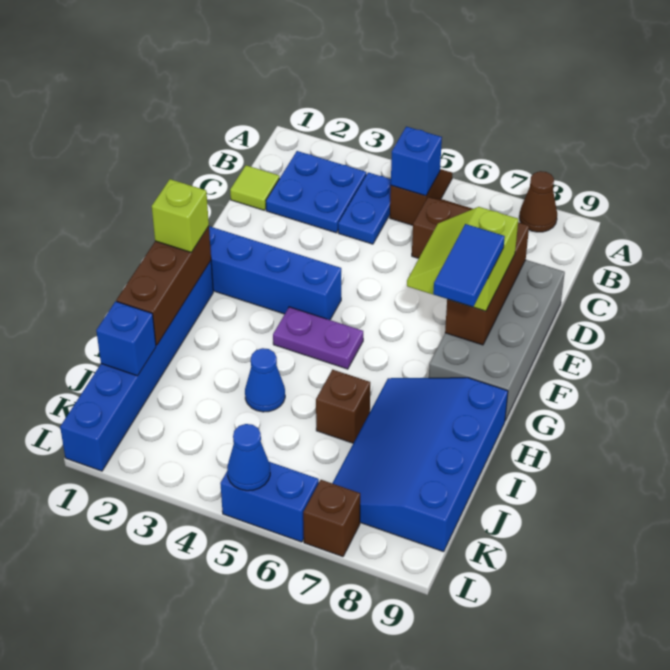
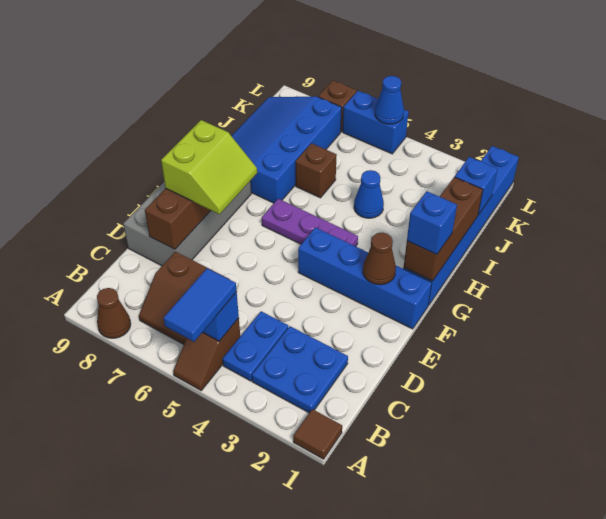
none -> brown 1x1 tile [293,409,342,459]
lime 1x1 tile [230,165,280,210] -> none
none -> brown 1x1 cone [363,233,396,285]
blue 1x2 tile [433,224,505,307] -> blue 1x2 tile moved to [164,268,237,342]
lime 1x1 brick [152,179,209,252] -> blue 1x1 brick [407,191,457,255]
purple 1x2 plate [273,307,363,369] -> purple 1x3 plate [262,199,358,246]
blue 3x4 slope [332,378,508,552] -> blue 3x4 slope turned to [232,97,342,203]

